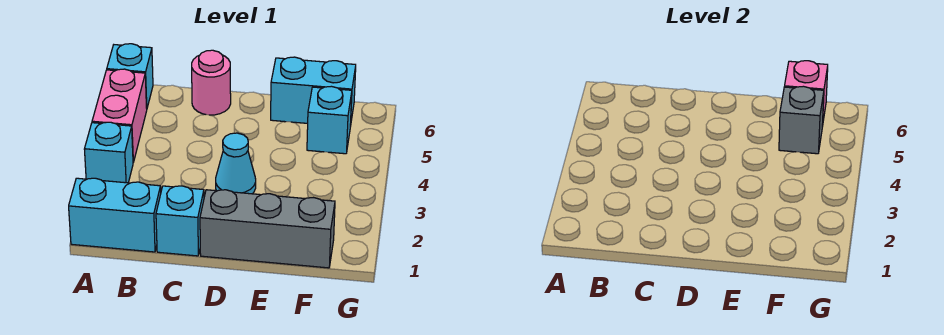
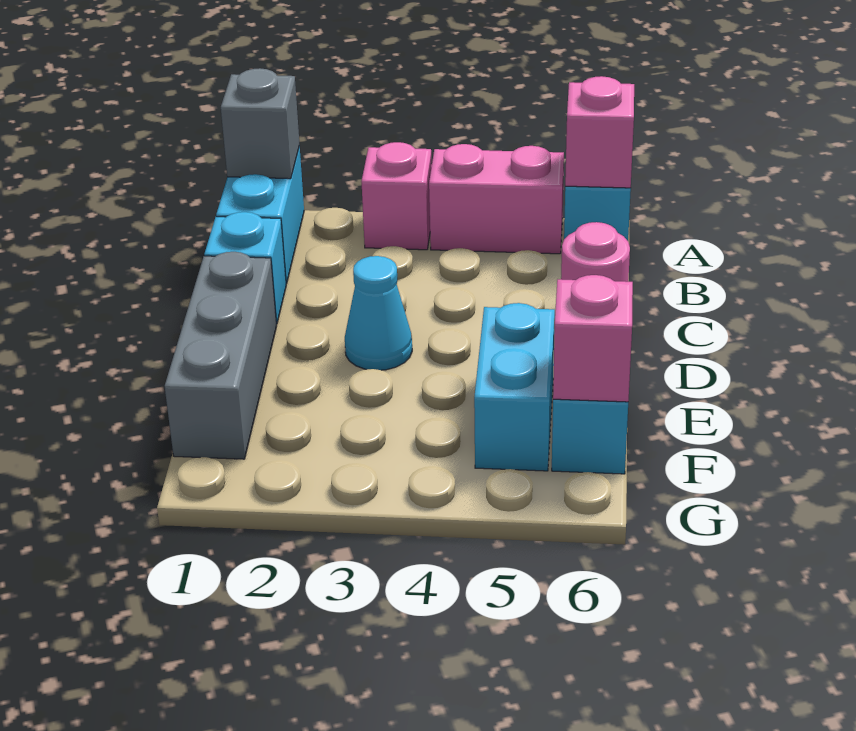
cyan 1x1 brick [84,122,133,183] -> pink 1x1 brick [361,142,432,250]
none -> pink 1x1 brick [565,76,634,188]
cyan 1x1 brick [307,86,352,154] -> cyan 1x2 brick [474,303,555,471]
grey 1x1 brick [779,86,824,154] -> grey 1x1 brick moved to [221,68,300,179]

